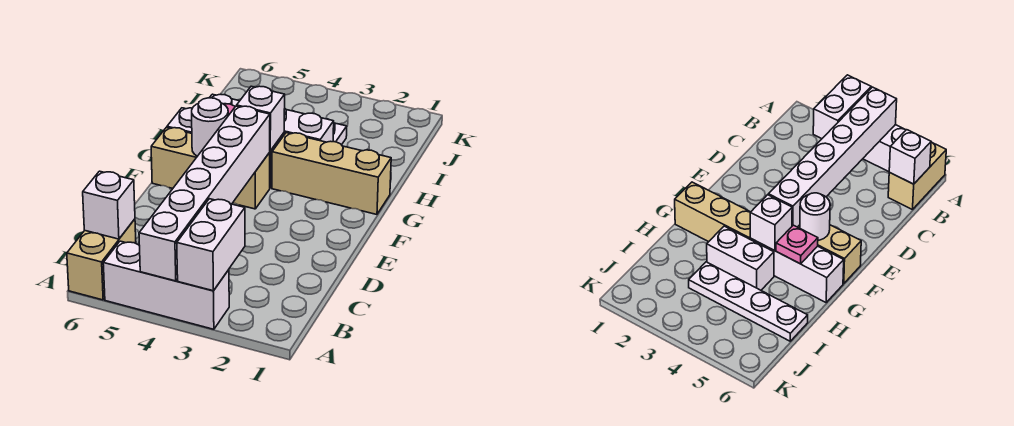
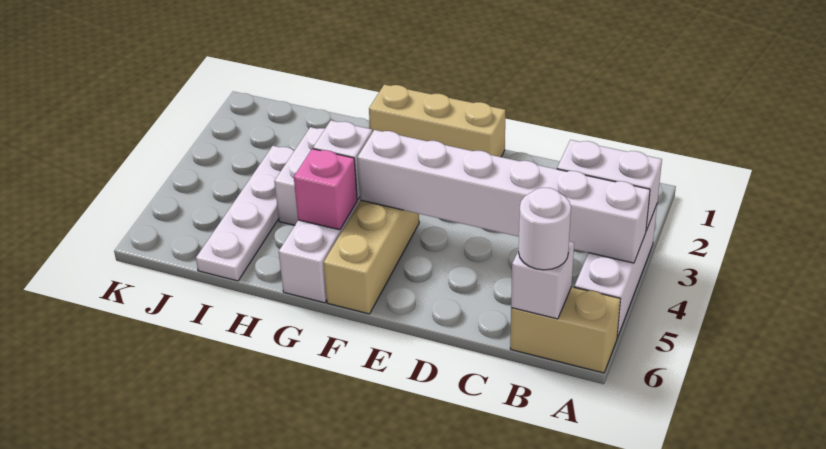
white 1x1 round brick [192,98,228,156] -> white 1x1 round brick moved to [519,188,571,270]
tan 1x3 brick [272,133,391,214] -> tan 1x3 brick turned to [369,85,506,157]
pink 1x1 plate [776,225,818,264] -> pink 1x1 brick [294,149,357,230]

